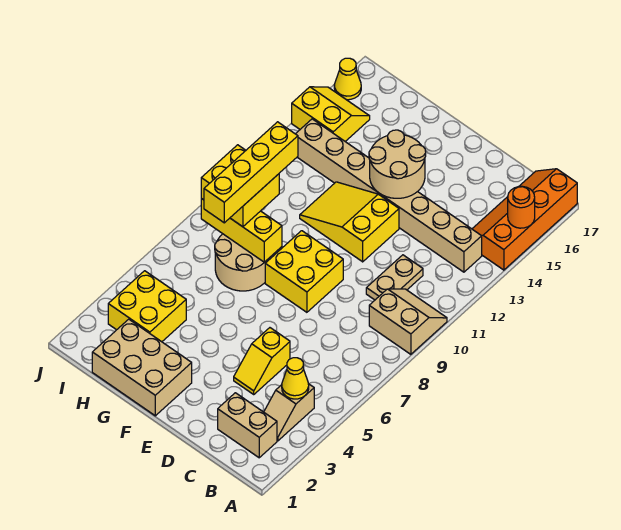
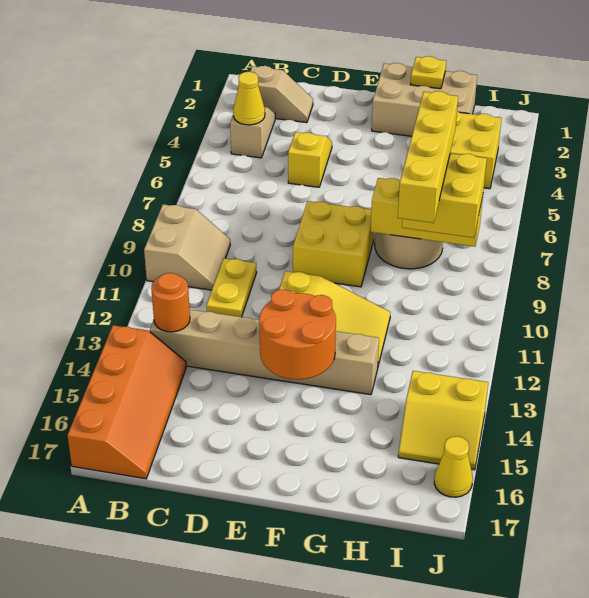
tan 2x2 slope [369,289,447,354] -> tan 2x2 slope turned to [144,204,230,290]
orange 1x1 round brick [508,186,535,228] -> orange 1x1 round brick moved to [151,273,190,332]
tan 1x2 brick [218,393,277,458] -> tan 1x2 slope [250,66,313,123]
tan 1x8 brick [296,119,482,272] -> tan 1x6 brick [150,309,379,395]
tan 1x2 plate [366,255,423,300] -> yellow 1x2 plate [206,258,257,317]
tan 2x2 round brick [369,130,426,198] -> orange 2x2 round brick [259,290,336,379]
none -> yellow 1x1 plate [410,56,446,89]

